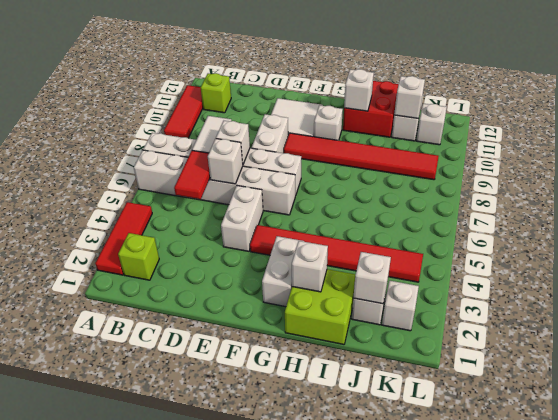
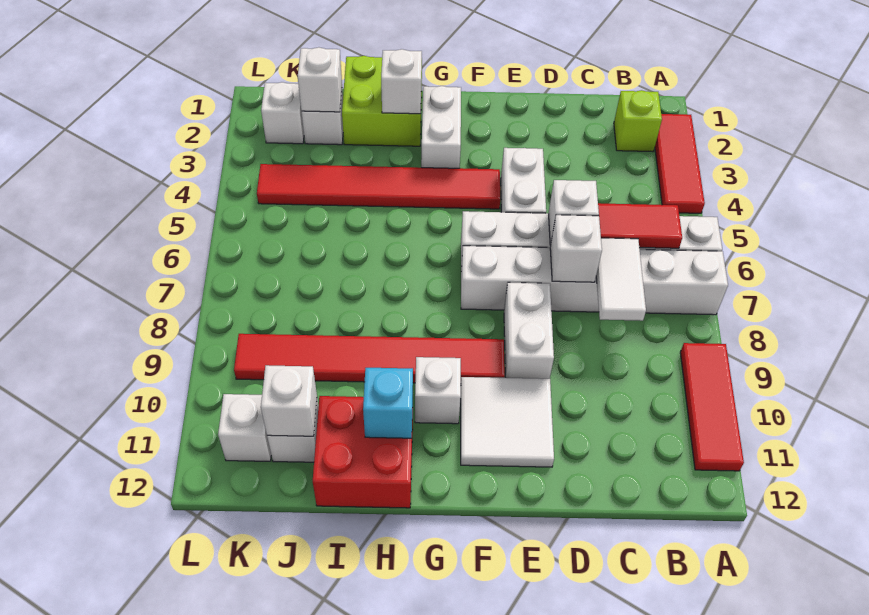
lime 1x1 brick [201,73,231,113] -> none
red 1x2 tile [174,151,210,199] -> red 1x2 tile turned to [598,203,682,248]
white 1x1 brick [344,69,374,111] -> cyan 1x1 brick [363,368,413,438]

